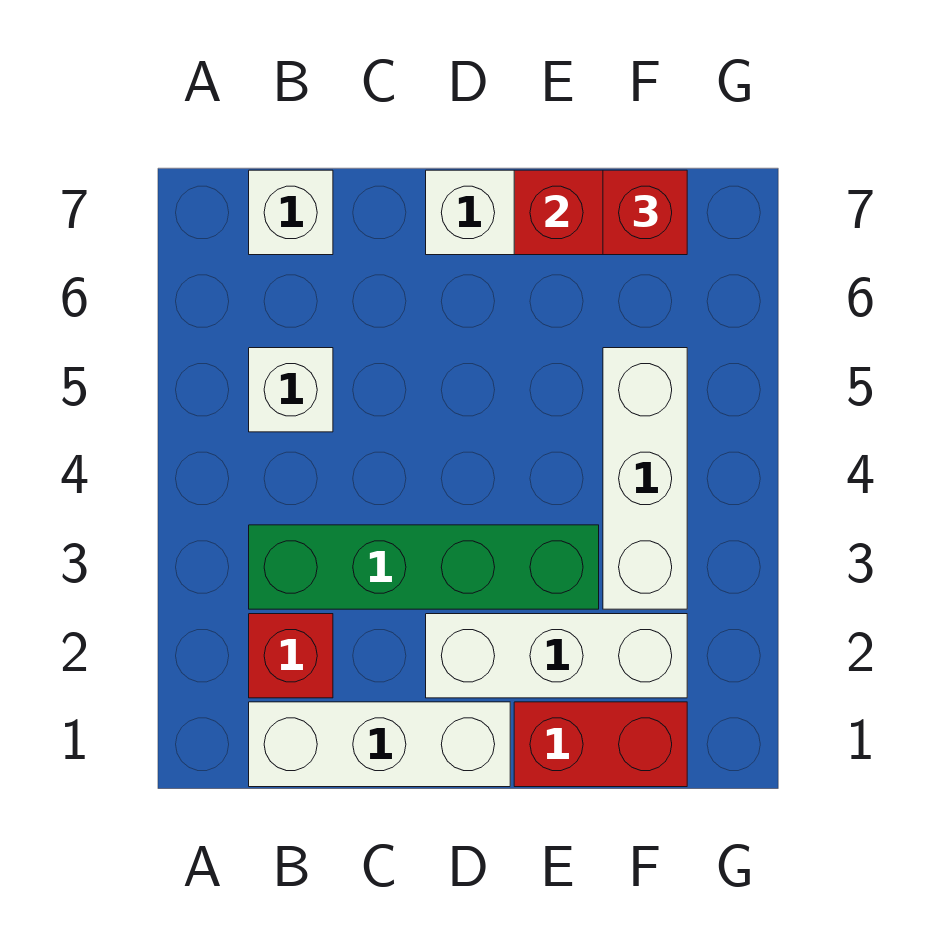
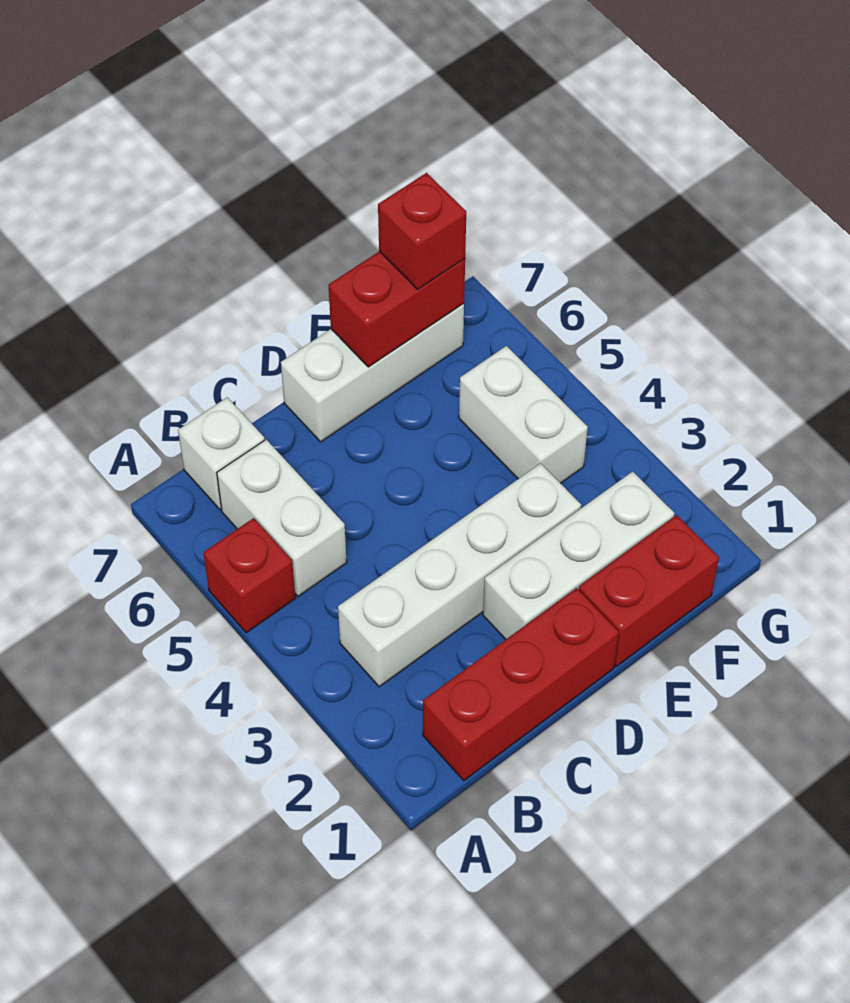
white 1x3 brick [249,702,510,787] -> red 1x3 brick [423,588,619,781]
red 1x1 brick [249,614,333,698] -> red 1x1 brick moved to [203,518,295,633]
green 1x4 brick [249,525,599,609] -> white 1x4 brick [338,463,581,687]
white 1x1 brick [249,348,333,432] -> white 1x2 brick [217,440,347,596]
white 1x3 brick [603,348,687,609] -> white 1x2 brick [459,346,588,483]

